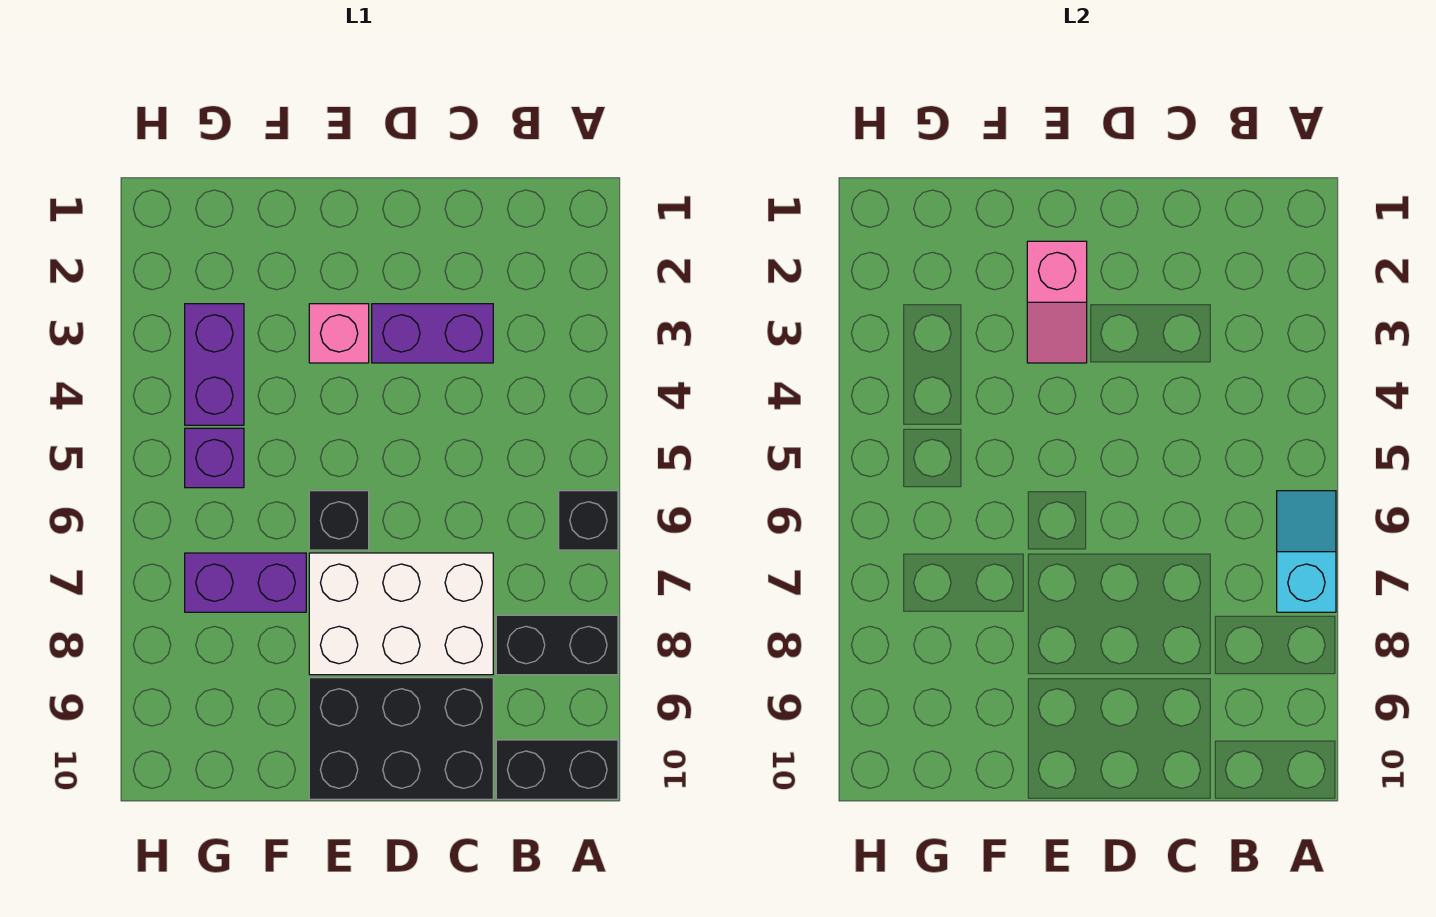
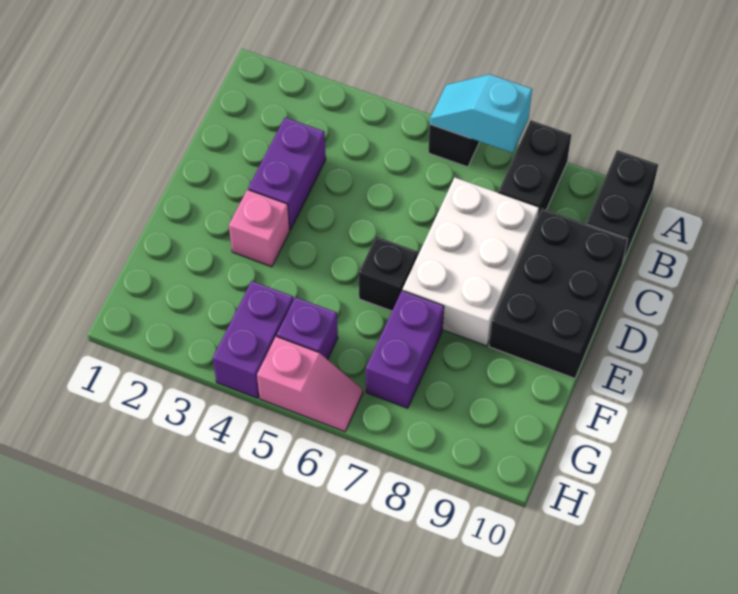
pink 1x2 slope [1027,241,1087,363] -> pink 1x2 slope moved to [257,337,363,432]
purple 1x2 brick [185,304,244,425] -> purple 1x2 brick turned to [213,281,293,398]

